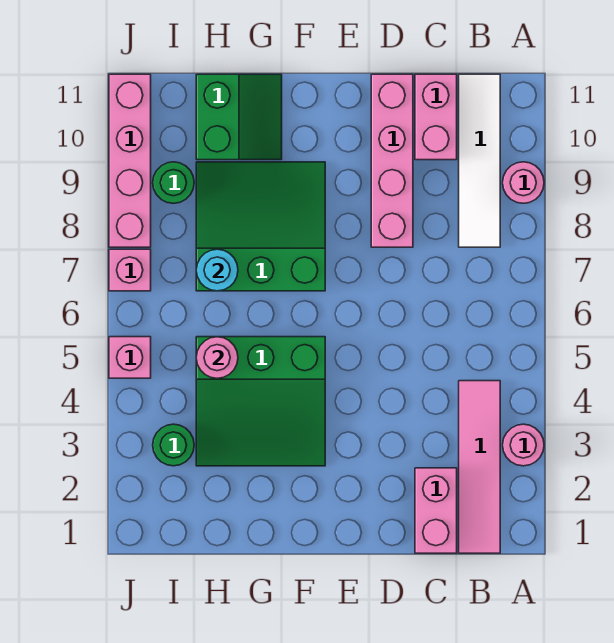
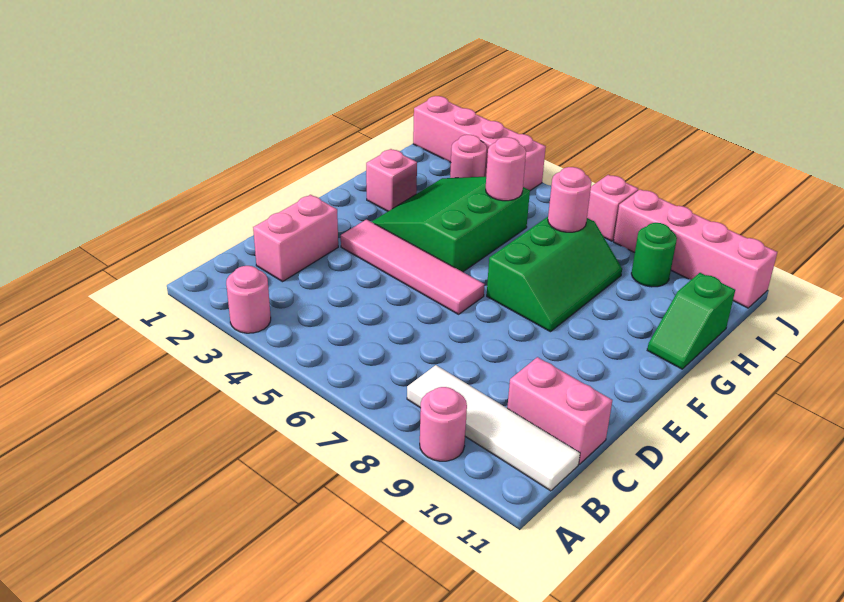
pink 1x4 tile [459,381,500,553] -> pink 1x4 tile moved to [341,220,485,314]
pink 1x2 brick [415,468,457,553] -> pink 1x2 brick turned to [253,195,338,282]
pink 1x4 brick [371,74,413,247] -> pink 1x4 brick moved to [413,96,546,191]
green 3x3 slope [196,162,325,291] -> green 2x3 slope [487,217,622,332]
green 2x2 slope [196,74,282,160] -> green 1x2 slope [647,273,735,369]
cyan 1x1 round brick [196,249,238,291] -> pink 1x1 round brick [548,167,592,232]
green 1x1 round brick [153,424,194,466] -> pink 1x1 round brick [450,135,487,178]
pink 1x1 brick [109,337,151,378] -> pink 1x1 brick moved to [366,149,417,211]

